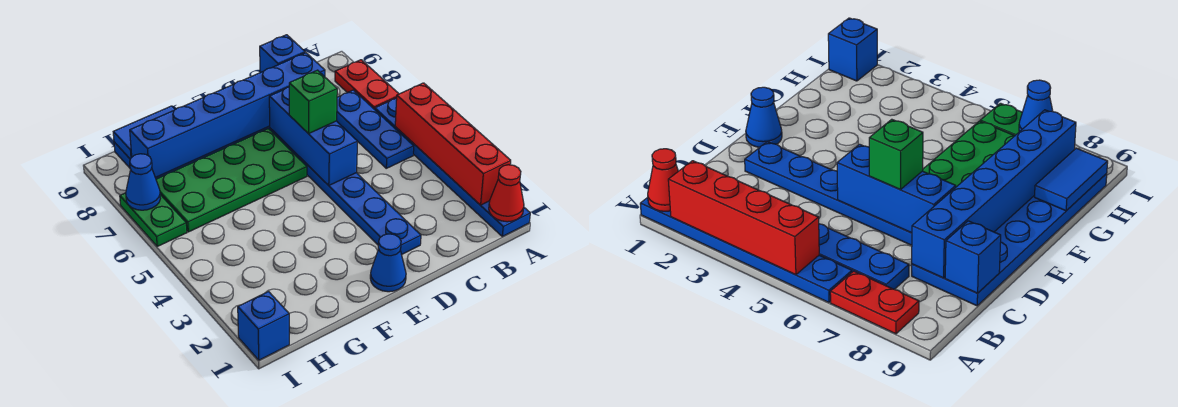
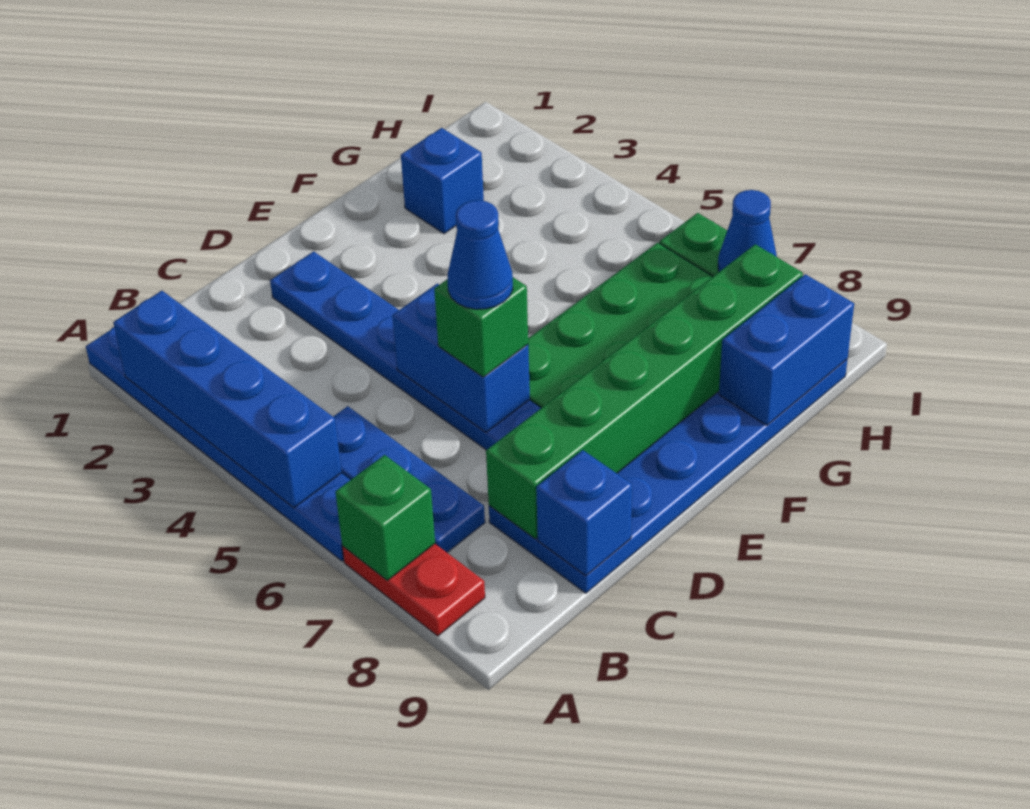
red 1x1 cone [489,165,524,222] -> none
red 1x4 brick [395,83,511,205] -> blue 1x4 brick [113,291,342,508]
none -> green 1x1 brick [336,455,435,580]
blue 1x6 brick [130,53,325,178] -> green 1x6 brick [486,244,803,539]
blue 1x3 brick [269,87,358,185] -> blue 1x2 brick [392,284,530,432]
blue 1x1 cone [370,234,406,292] -> blue 1x1 cone moved to [448,200,513,309]
blue 1x2 tile [113,106,175,159] -> blue 1x2 brick [719,274,854,425]
blue 1x1 brick [238,292,289,360] -> blue 1x1 brick moved to [401,128,484,234]

